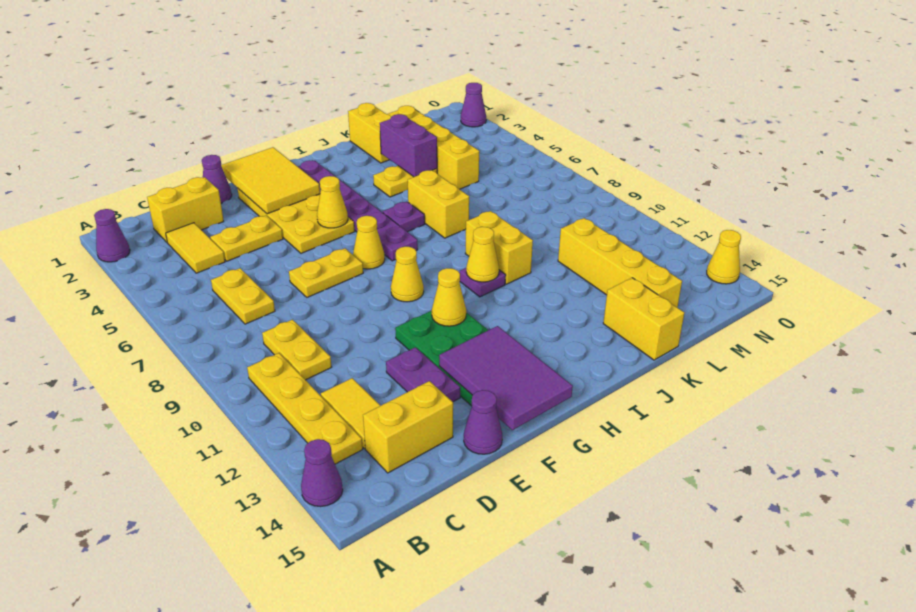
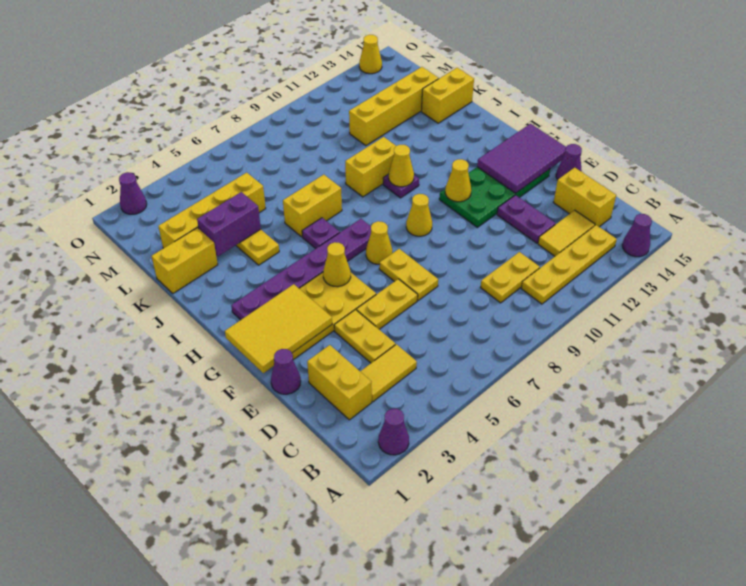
yellow 1x2 plate [211,268,275,324] -> yellow 1x2 plate moved to [357,279,418,329]
purple 1x2 plate [386,347,460,402] -> purple 1x2 plate turned to [497,195,556,243]

